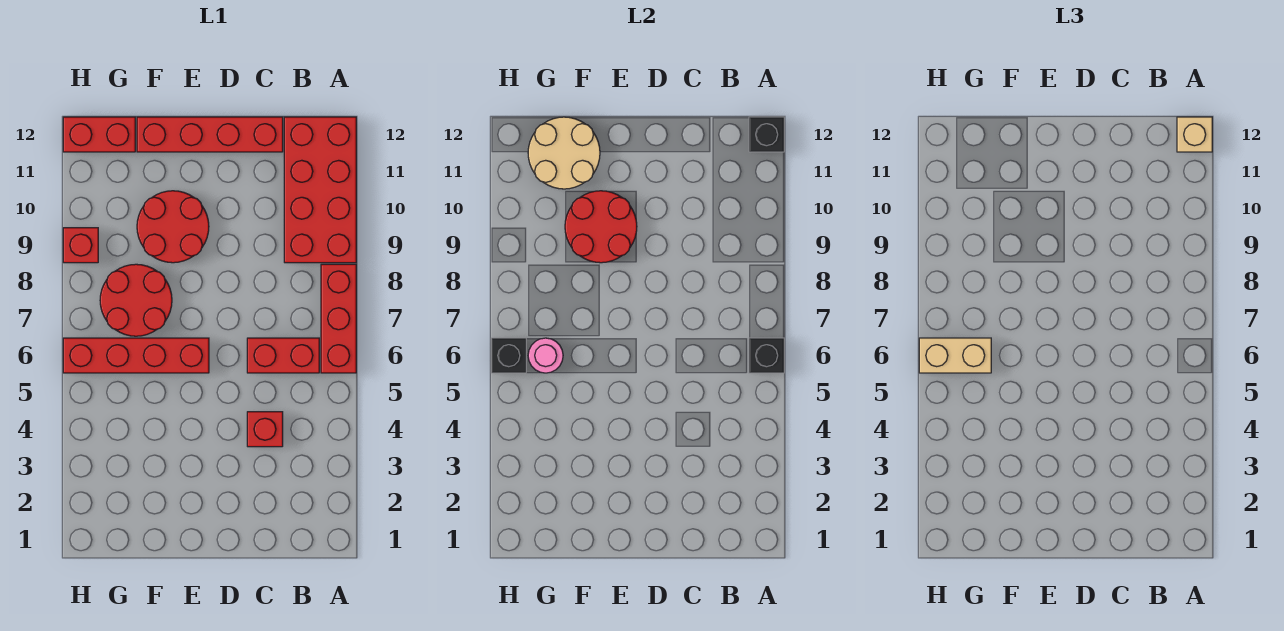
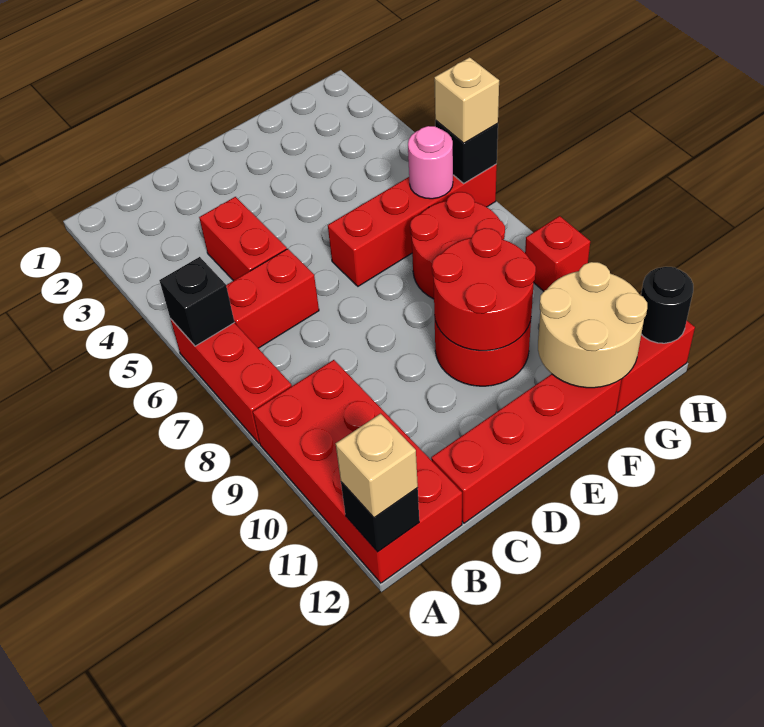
red 1x1 brick [247,412,283,447] -> red 1x2 brick [199,197,287,281]
tan 1x2 brick [919,338,991,373] -> tan 1x1 brick [434,57,499,143]
none -> black 1x1 round brick [641,267,693,343]

